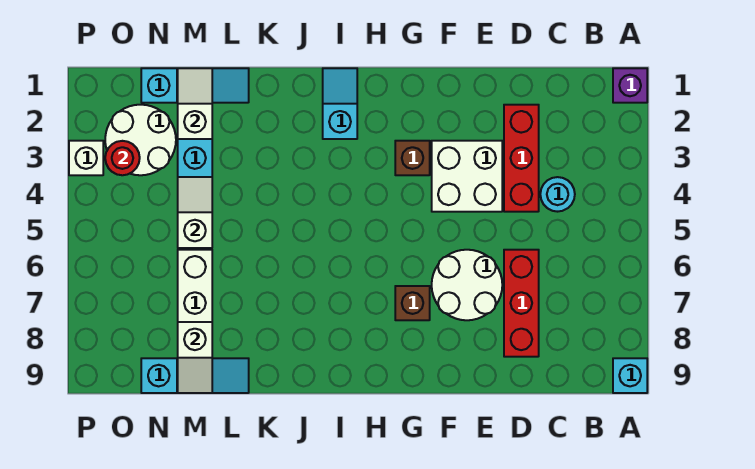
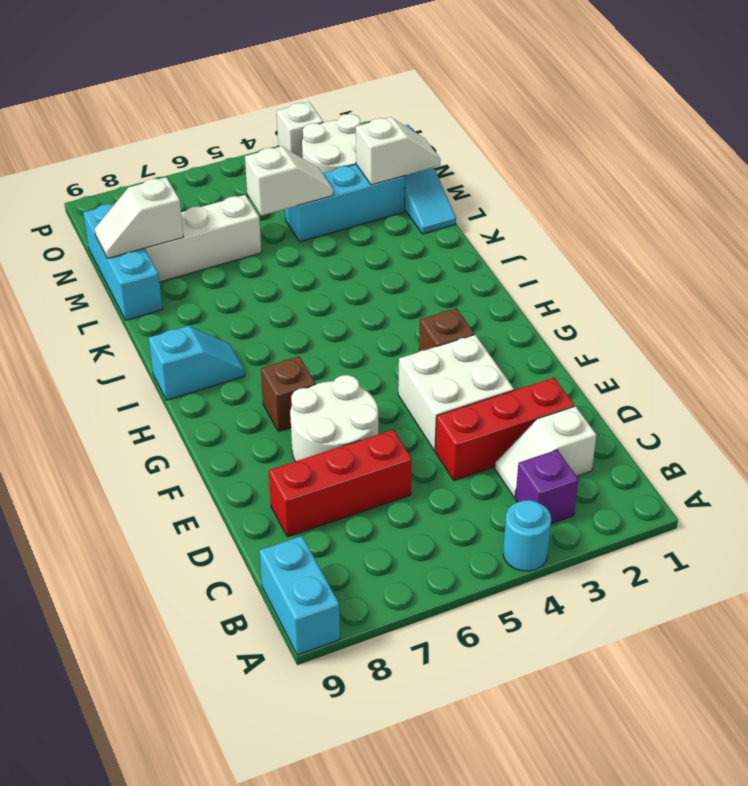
purple 1x1 brick [613,68,647,103] -> purple 1x1 brick moved to [515,450,578,524]
cyan 1x1 brick [613,358,647,393] -> cyan 1x2 brick [259,536,340,655]
none -> white 1x2 slope [495,406,596,498]
cyan 1x1 round brick [540,177,575,212] -> cyan 1x1 round brick moved to [503,500,551,571]
cyan 1x2 slope [323,68,357,139] -> cyan 1x2 slope moved to [149,326,245,400]
cyan 1x3 slope [141,358,249,393] -> cyan 1x3 brick [83,204,162,320]
red 1x1 round brick [105,141,140,175] -> none

